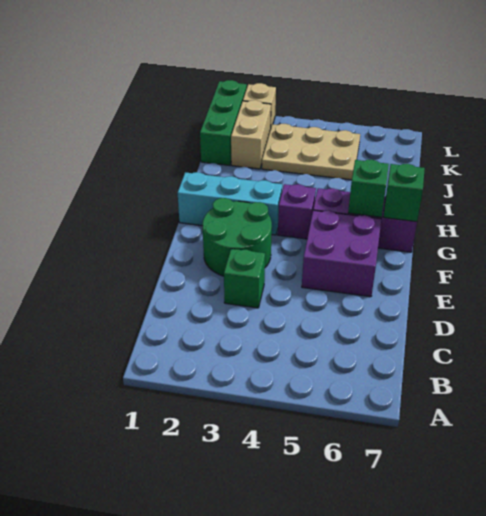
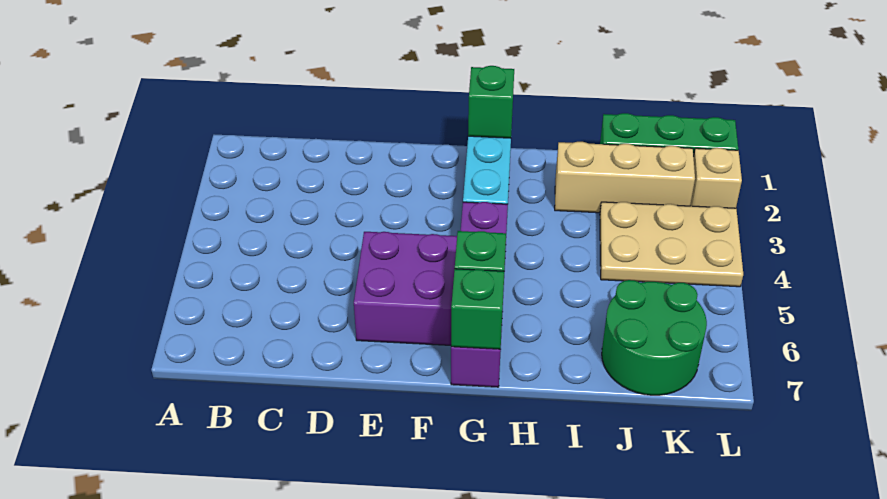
green 1x1 brick [224,249,265,308] -> green 1x1 brick moved to [468,66,514,138]
green 2x2 round brick [203,198,272,276] -> green 2x2 round brick moved to [602,280,707,395]
tan 1x2 brick [231,100,271,169] -> tan 1x3 brick [555,142,695,213]
tan 2x3 plate [262,124,360,180] -> tan 2x3 plate turned to [600,202,743,287]

